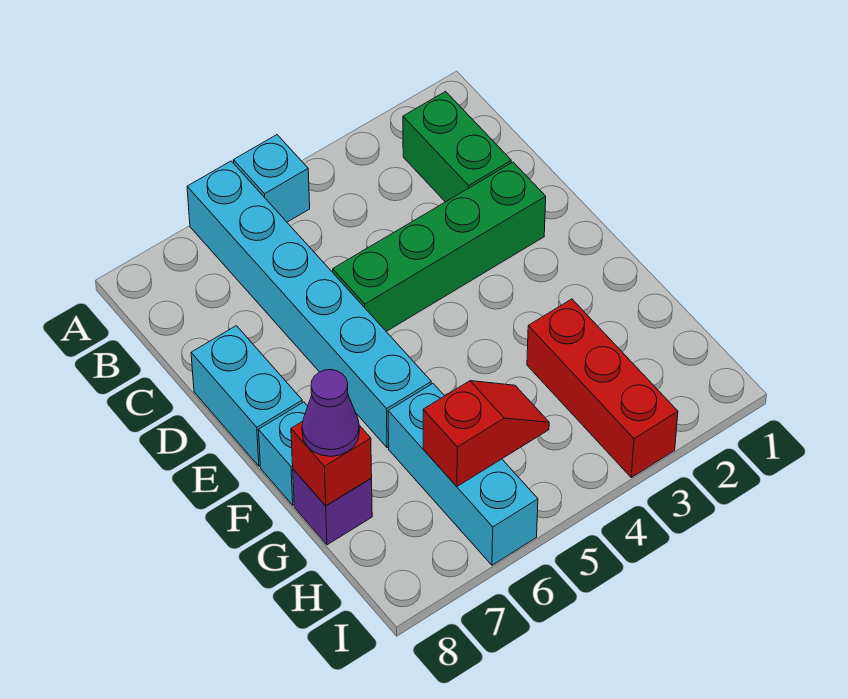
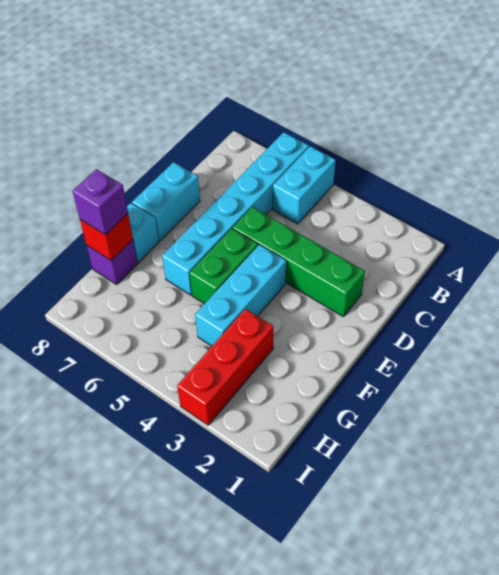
cyan 1x1 brick [233,135,310,222] -> cyan 1x2 brick [273,146,336,224]
green 1x2 brick [403,92,511,202] -> green 1x2 brick moved to [190,228,258,304]
cyan 1x3 brick [388,384,538,565] -> cyan 1x3 brick moved to [195,245,286,346]
purple 1x1 cone [302,370,359,456] -> purple 1x1 brick [73,169,128,235]
red 1x2 slope [423,381,549,486] -> none

